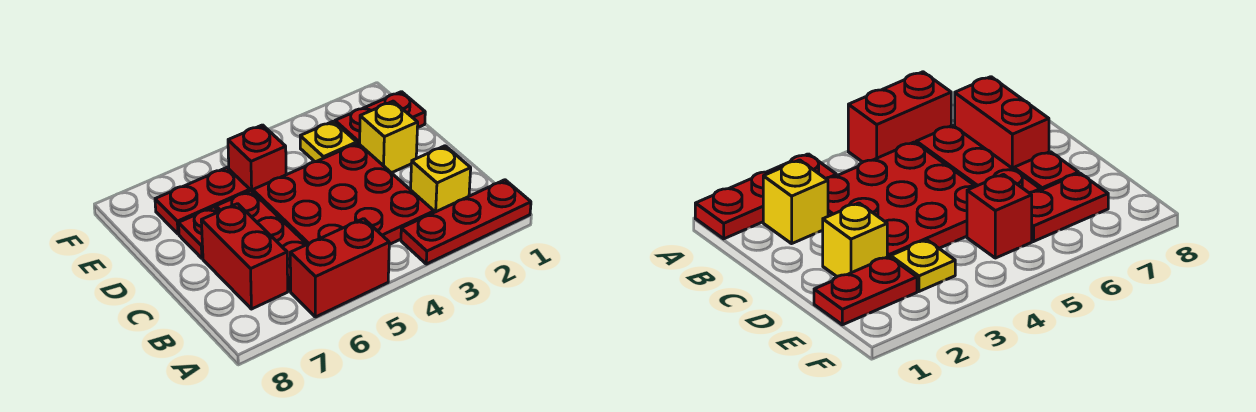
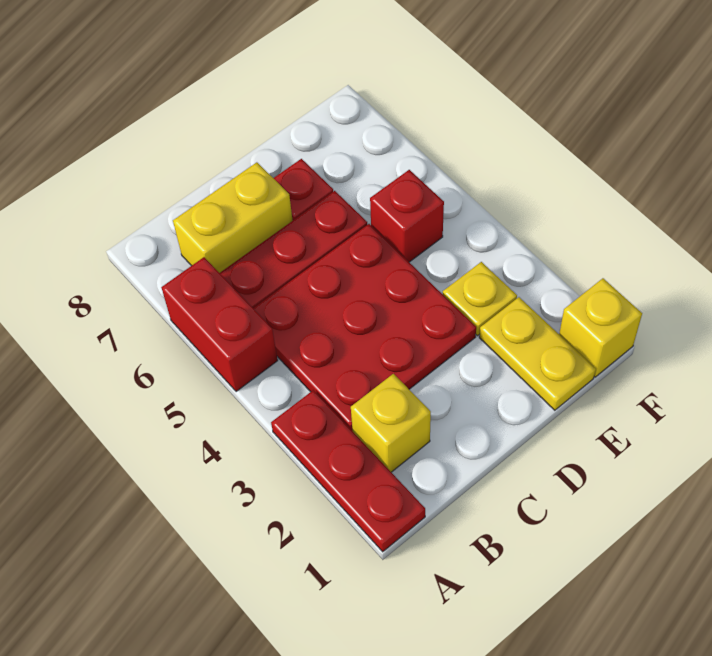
red 1x2 brick [201,204,288,309] -> yellow 1x2 brick [173,162,293,273]
yellow 1x1 brick [360,101,418,173] -> yellow 1x1 brick moved to [559,278,642,377]
red 1x2 plate [335,92,425,144] -> yellow 1x2 plate [479,297,596,410]
red 1x2 plate [155,168,250,234] -> none

